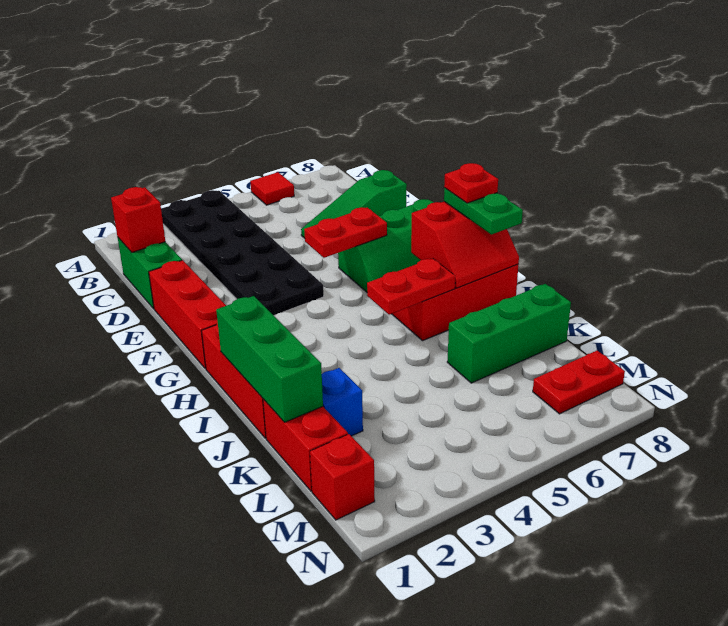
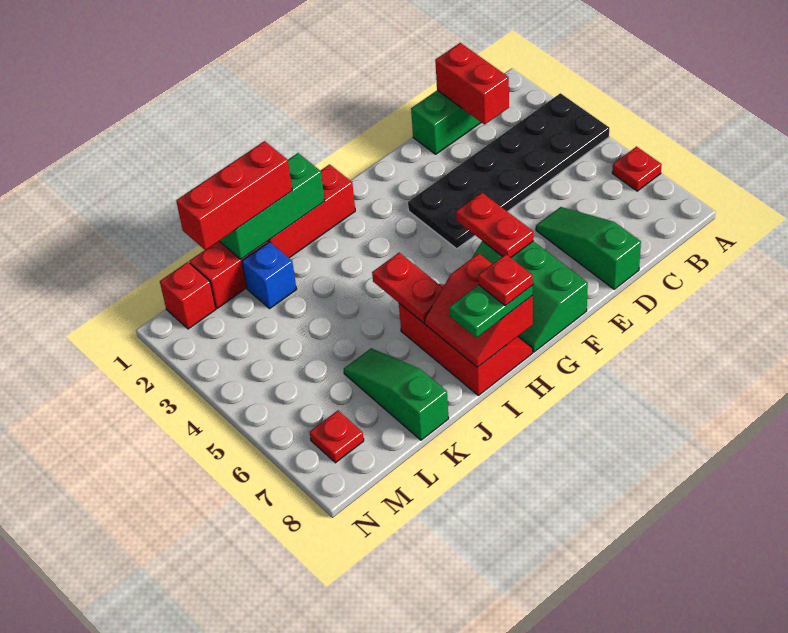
red 1x1 tile [250,172,294,205] -> red 1x1 plate [612,147,662,191]
red 1x1 brick [111,187,165,252] -> red 1x2 brick [435,43,509,124]
red 1x3 brick [149,260,226,369] -> red 1x3 brick moved to [176,141,292,250]
green 1x3 brick [447,284,571,383] -> green 1x3 slope [344,348,449,440]
red 1x2 plate [533,351,625,414] -> red 1x1 plate [310,411,364,463]

